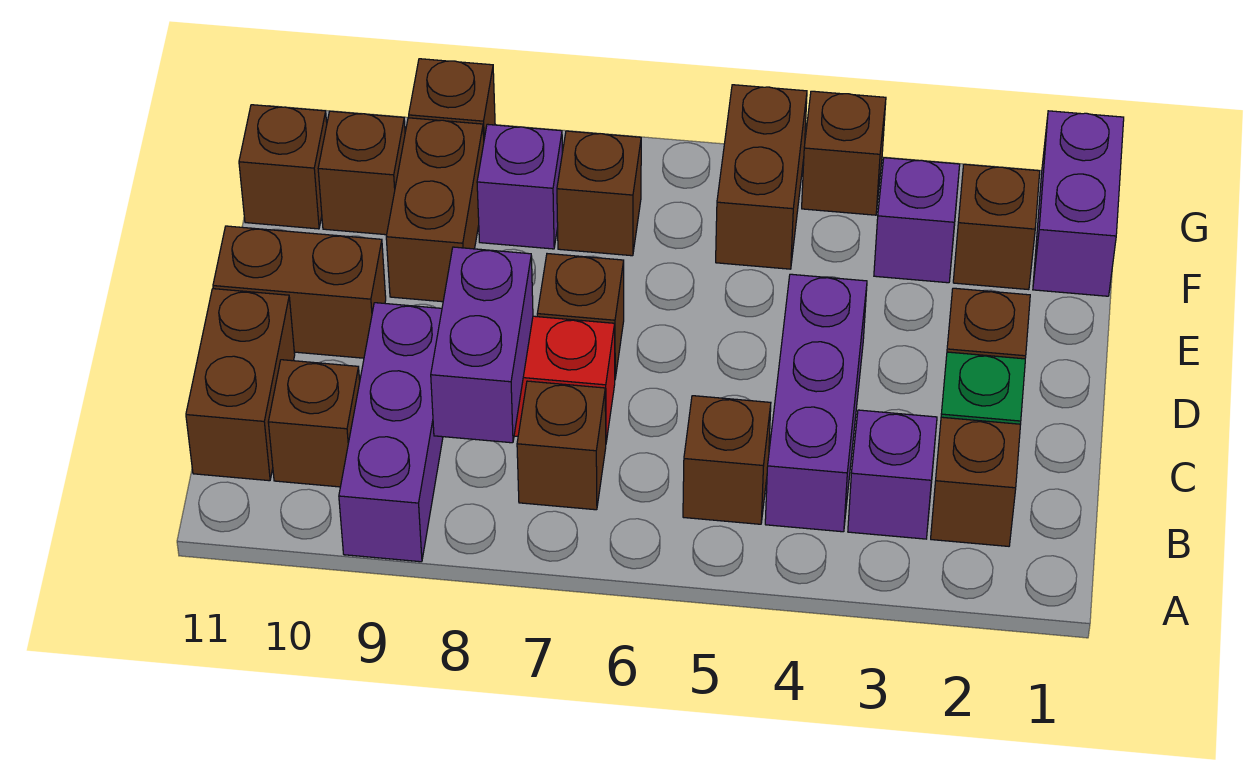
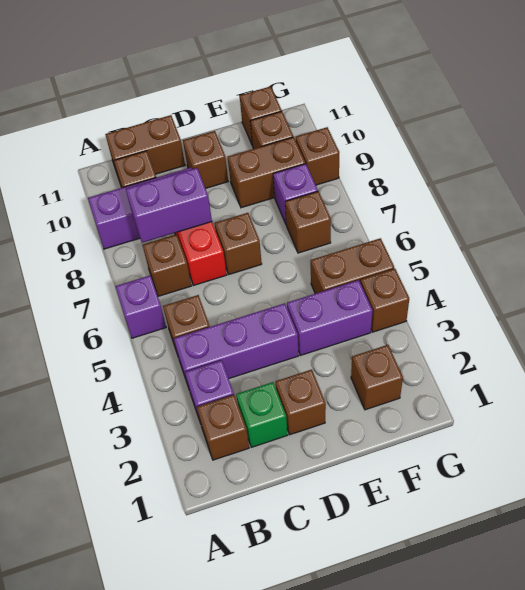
brown 1x2 brick [213,226,386,358] -> brown 1x1 brick [183,131,228,188]
purple 1x2 brick [1033,111,1124,296] -> purple 1x2 brick moved to [287,280,373,355]
purple 1x1 brick [874,158,960,283] -> purple 1x1 brick moved to [115,275,166,338]

